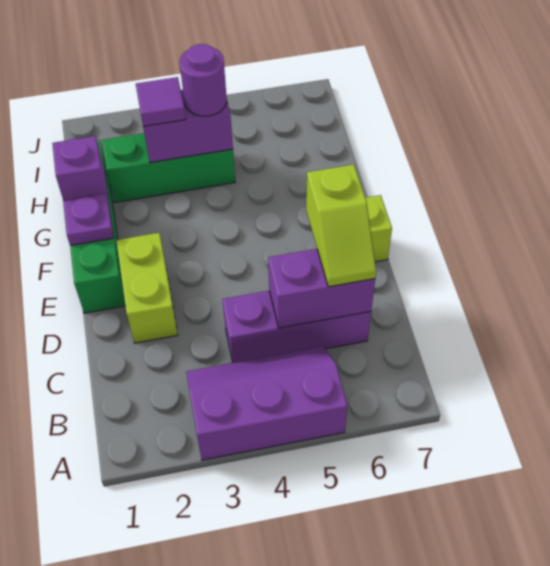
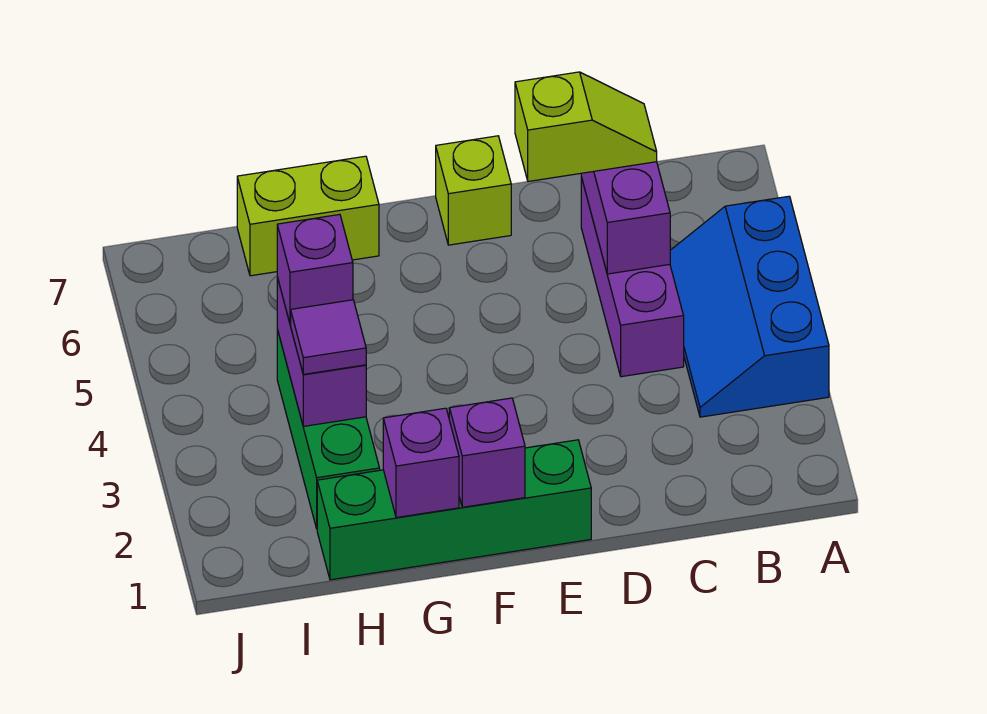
purple 2x3 slope [186,346,347,460] -> blue 2x3 slope [670,196,829,417]
lime 1x2 brick [116,233,178,343] -> lime 1x2 brick moved to [237,156,379,276]
purple 1x1 plate [63,194,114,246] -> purple 1x1 brick [449,398,525,507]
purple 1x1 round brick [180,44,227,116] -> purple 1x1 brick [277,214,353,324]

